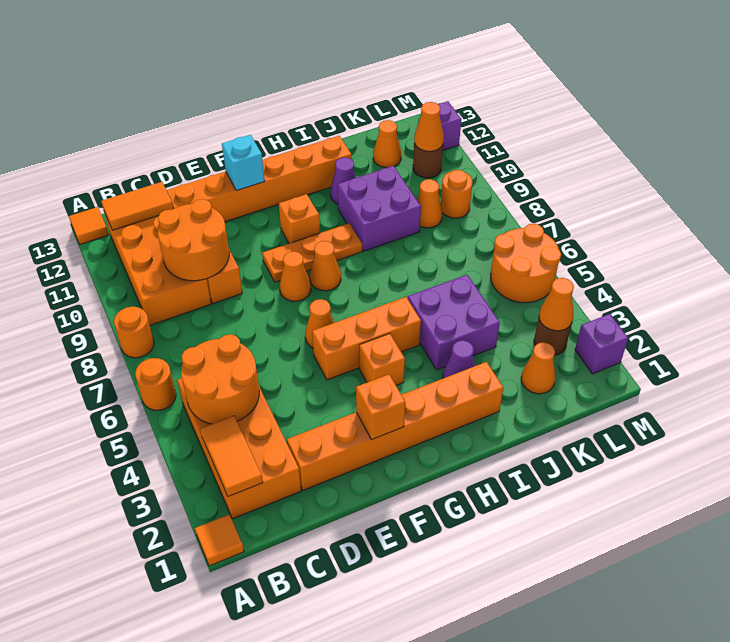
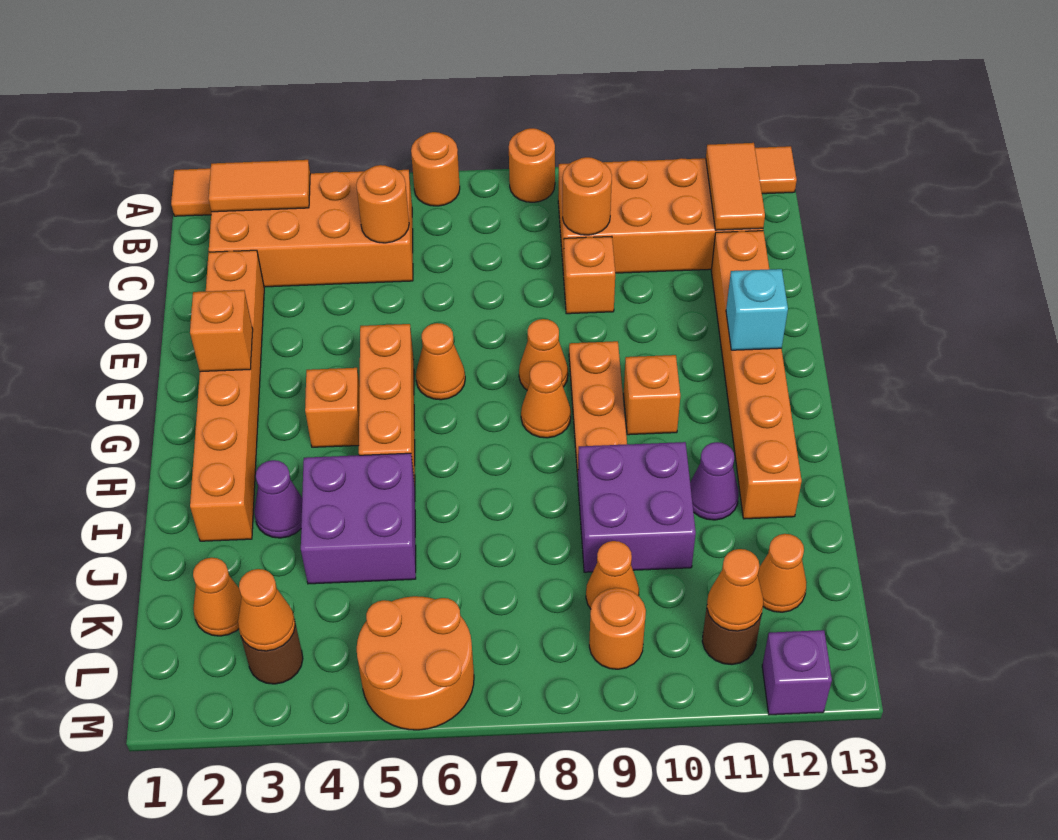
orange 2x2 round brick [181,334,259,424] -> orange 1x1 round brick [356,165,409,243]
orange 2x2 round brick [157,199,229,281] -> orange 1x1 round brick [563,157,612,235]
purple 1x1 brick [575,314,628,374] -> none

